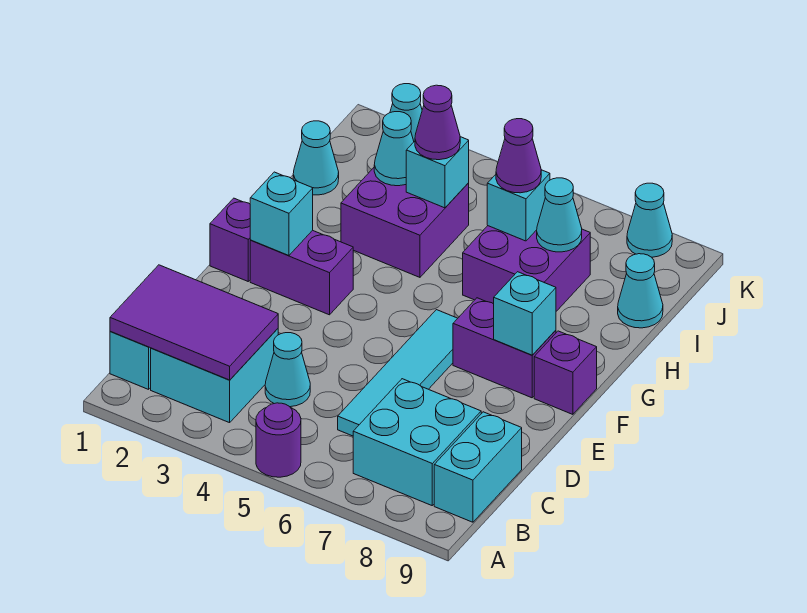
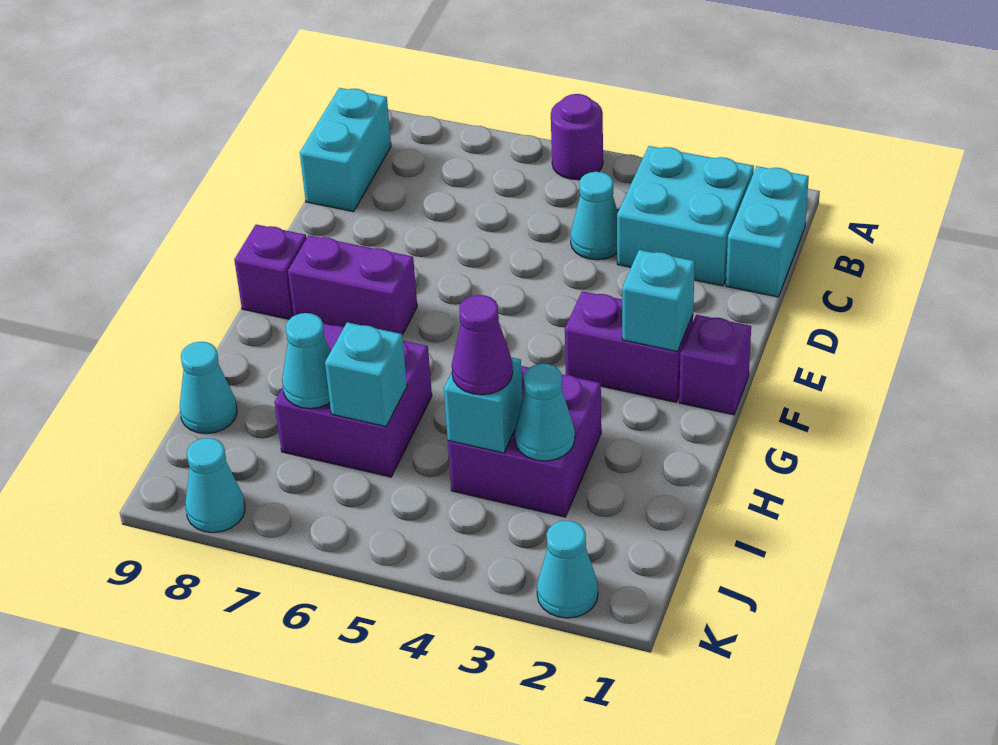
purple 2x3 tile [110,265,278,380] -> none
cyan 2x2 brick [353,379,481,505] -> none
cyan 1x4 tile [338,310,458,436] -> none
cyan 1x1 brick [494,272,556,355] -> none
cyan 1x1 cone [293,121,339,195] -> none
purple 1x1 cone [496,119,541,193] -> none

